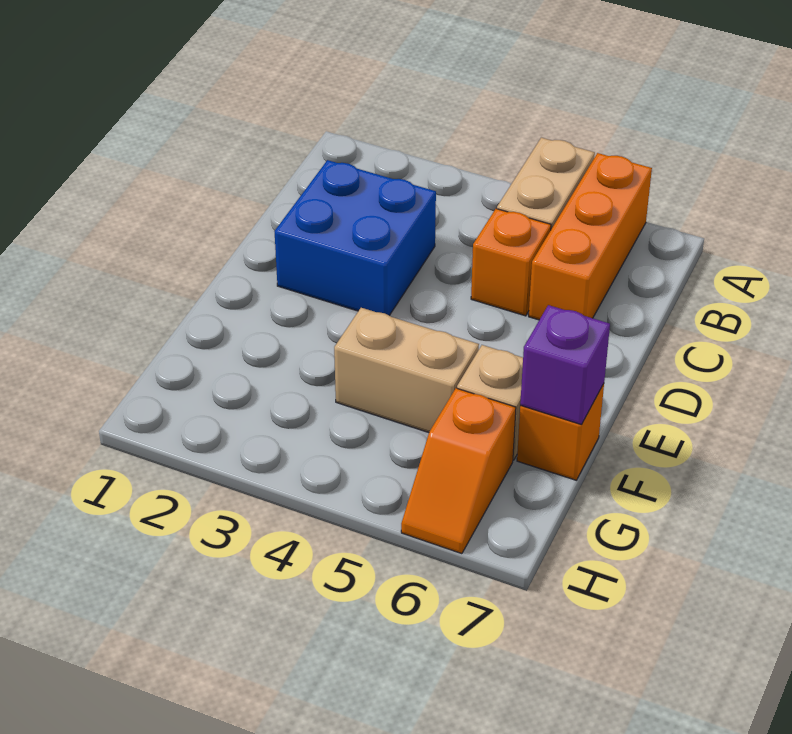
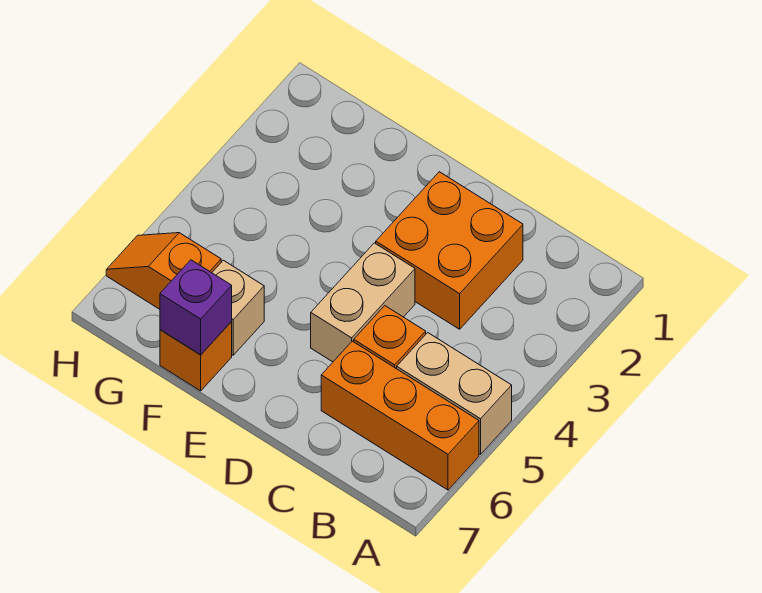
blue 2x2 brick [274,160,436,316] -> orange 2x2 brick [376,172,523,329]
tan 1x2 brick [334,308,479,432] -> tan 1x2 brick moved to [311,243,415,362]

